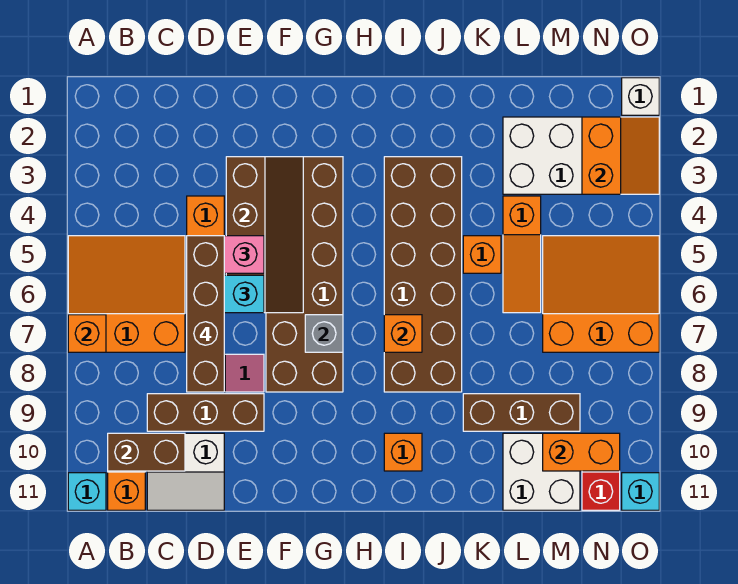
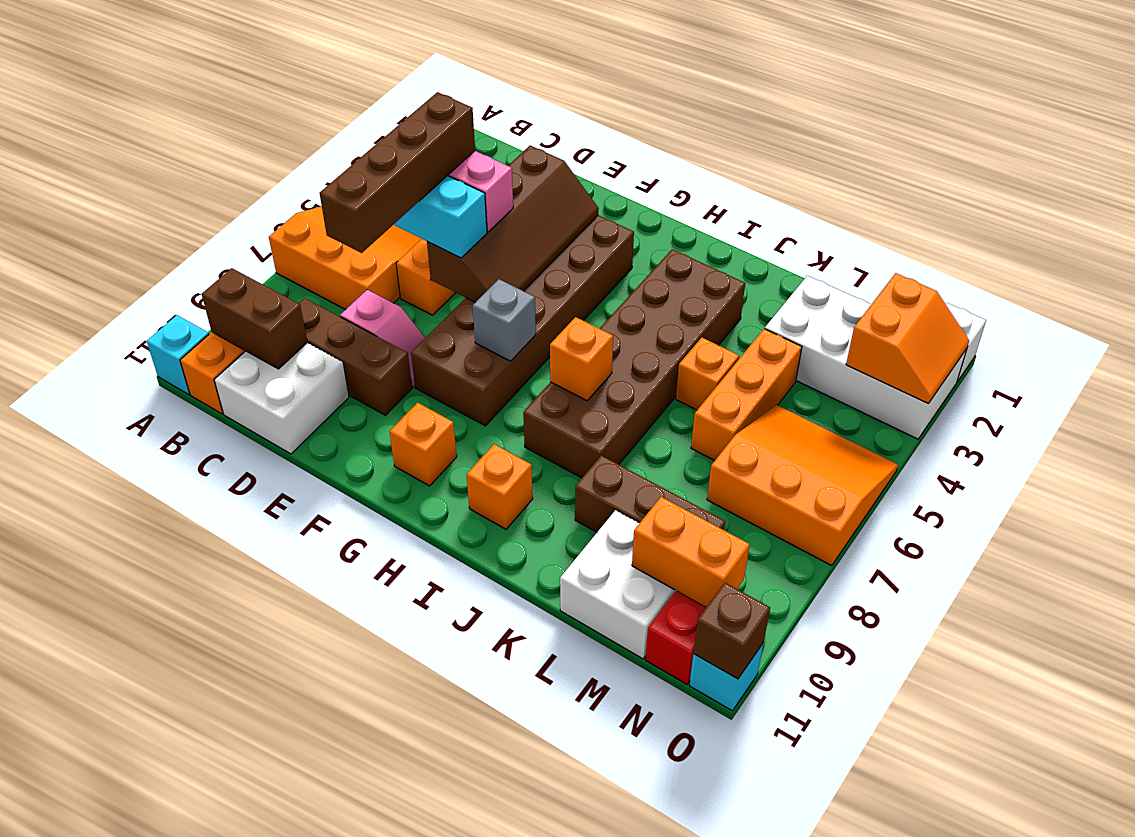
orange 1x1 brick [68,315,106,352] -> orange 1x1 brick moved to [389,403,457,486]
white 2x2 slope [147,433,224,510] -> white 2x2 brick [214,343,349,454]
orange 1x3 slope [503,196,541,313] -> orange 1x3 brick [691,329,802,461]
none -> brown 1x1 brick [694,583,770,679]

